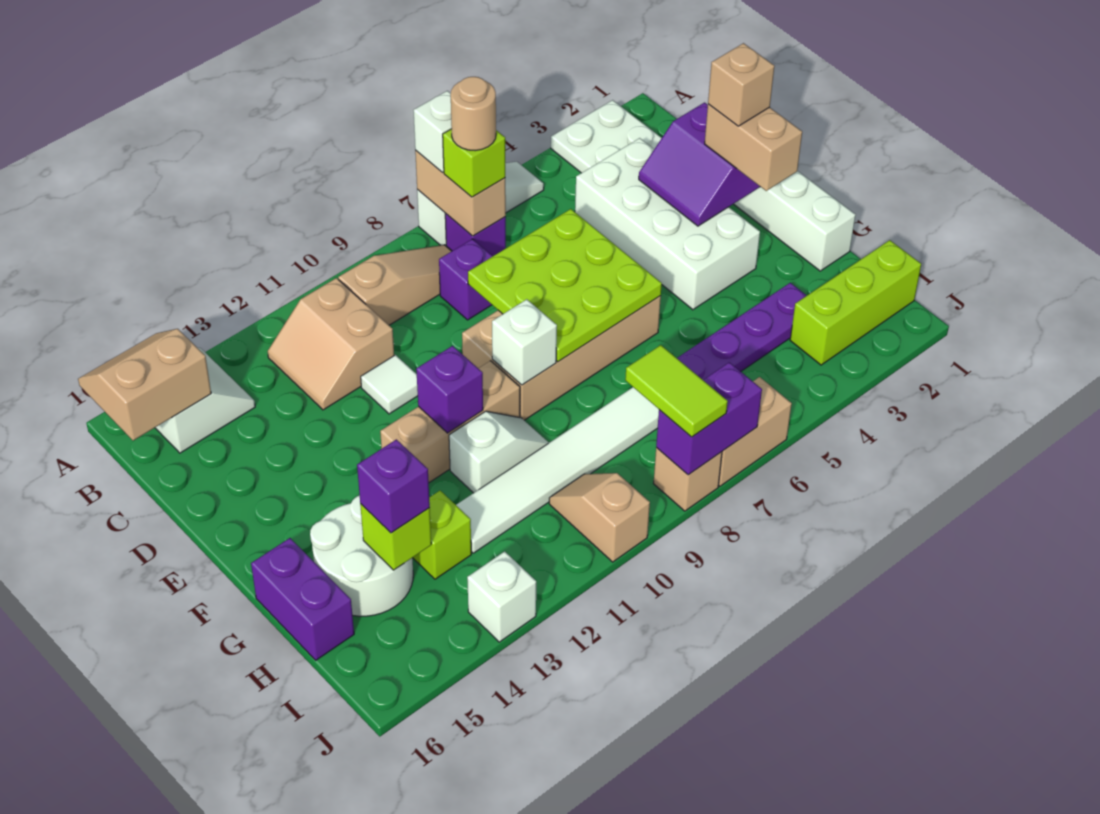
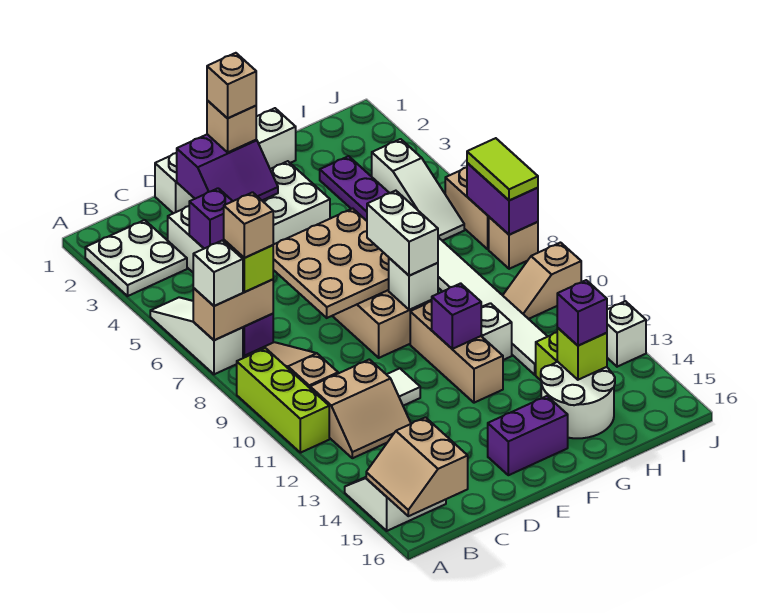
tan 1x1 round brick [451,77,496,151] -> tan 1x1 brick [224,192,273,258]
purple 1x1 brick [439,239,493,320] -> purple 1x1 brick moved to [189,188,232,249]
lime 3x3 plate [468,209,662,362] -> tan 3x3 plate [273,208,389,318]
tan 1x2 brick [705,104,802,191] -> tan 1x1 brick [207,100,256,152]
none -> white 1x2 brick [367,191,438,276]
purple 1x2 brick [251,538,354,660] -> purple 1x2 brick moved to [488,396,568,475]
lime 1x3 brick [790,240,921,365] -> lime 1x3 brick moved to [237,348,329,453]
none -> white 1x3 slope [372,139,464,241]
lime 1x2 tile [625,345,728,437] -> lime 1x2 tile turned to [467,138,538,201]

